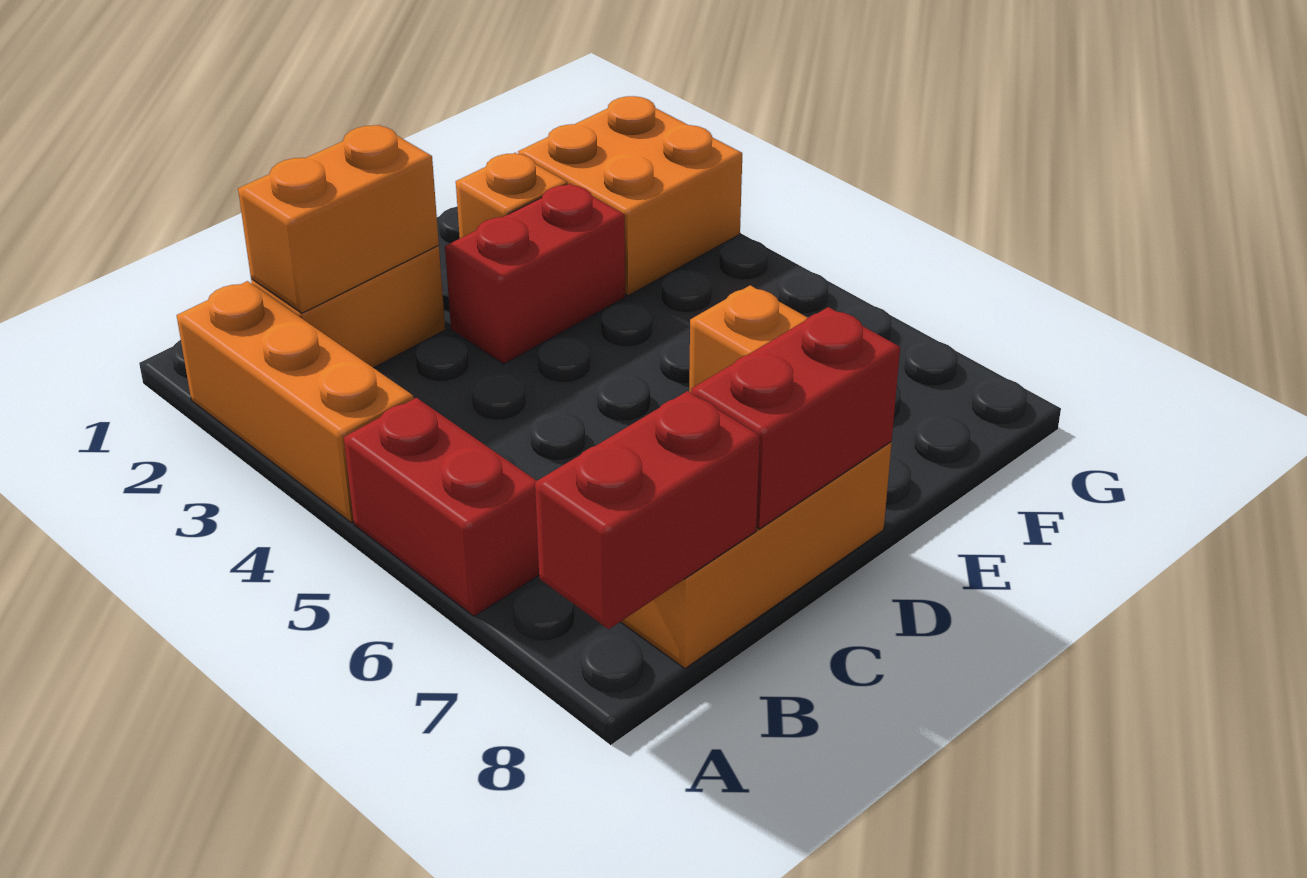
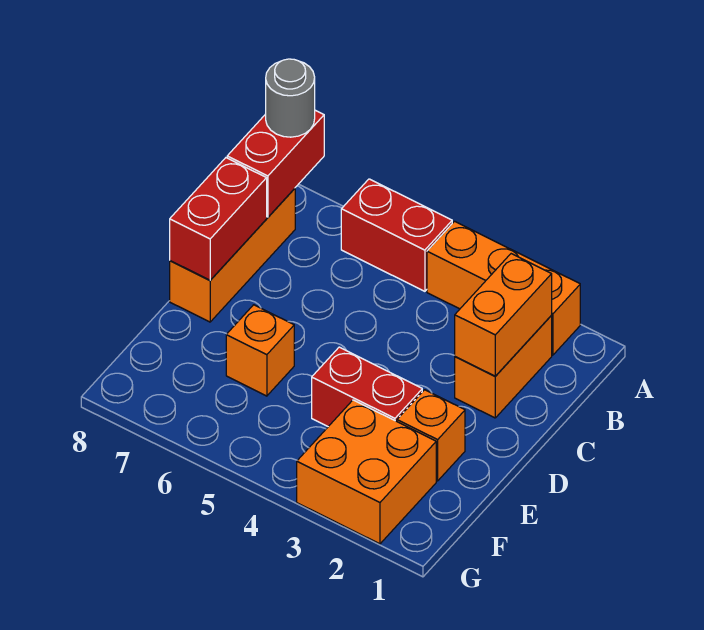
none -> grey 1x1 round brick [266,59,315,137]
red 1x2 brick [445,184,625,364] -> red 1x2 brick turned to [312,347,422,426]

